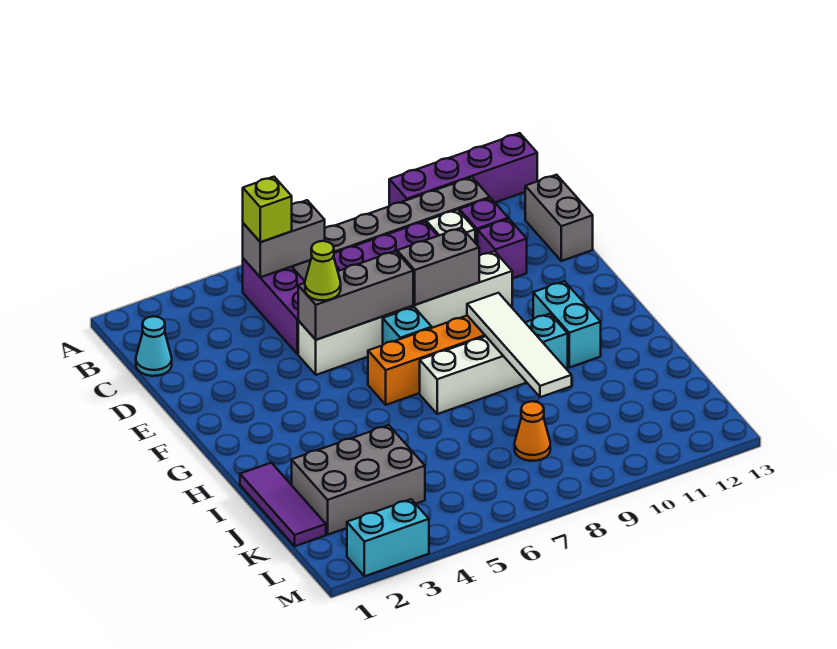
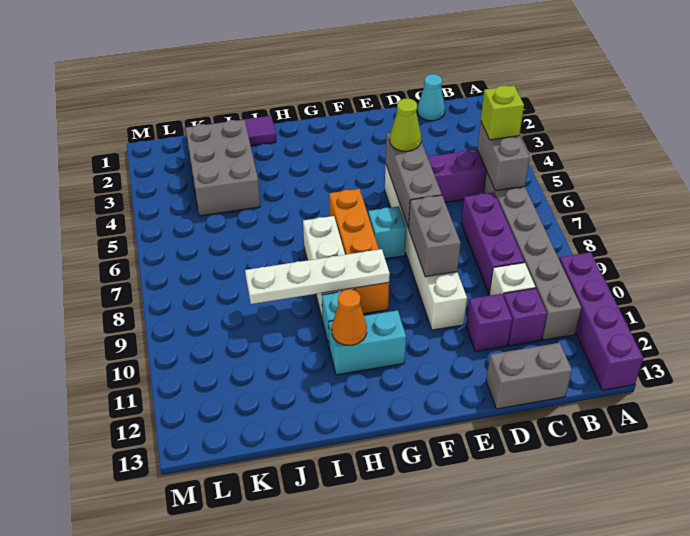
white 1x4 tile [467,293,572,397] -> white 1x4 plate [245,249,390,304]
orange 1x1 cone [515,401,550,461] -> orange 1x1 cone moved to [332,290,367,345]
cyan 1x2 brick [347,499,429,576] -> none

